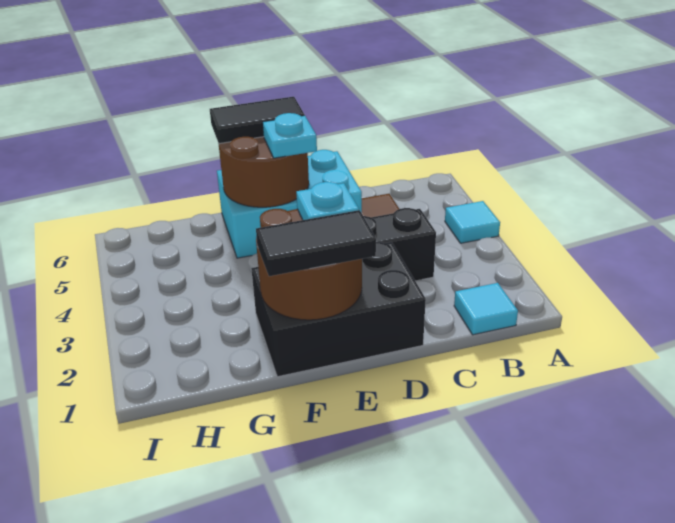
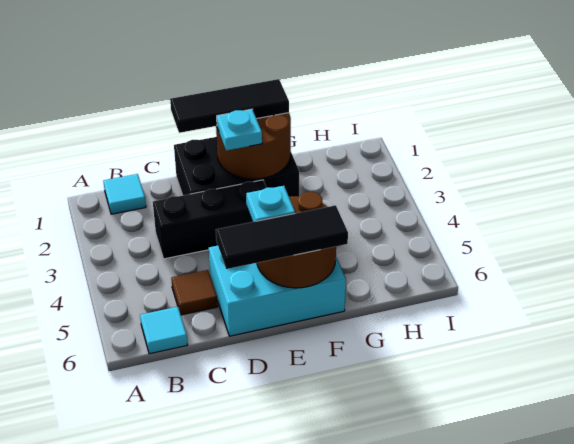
cyan 1x1 tile [445,201,500,243] -> cyan 1x1 tile moved to [140,307,187,354]
black 1x2 tile [256,210,376,276] -> black 1x3 tile [170,79,289,133]
black 1x2 tile [210,97,305,144] -> black 1x3 tile [216,205,348,269]

